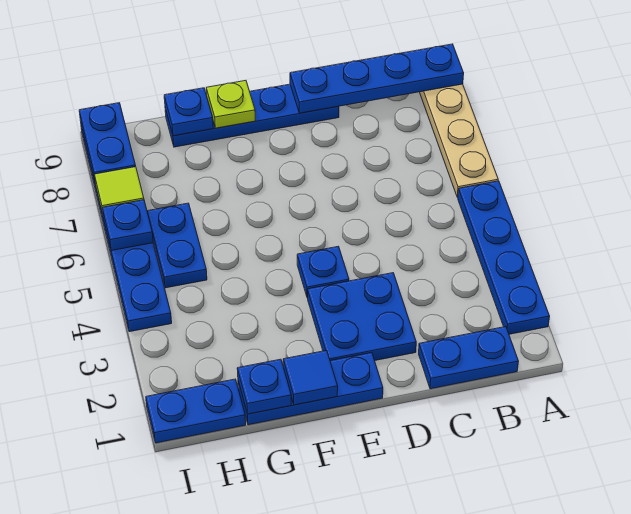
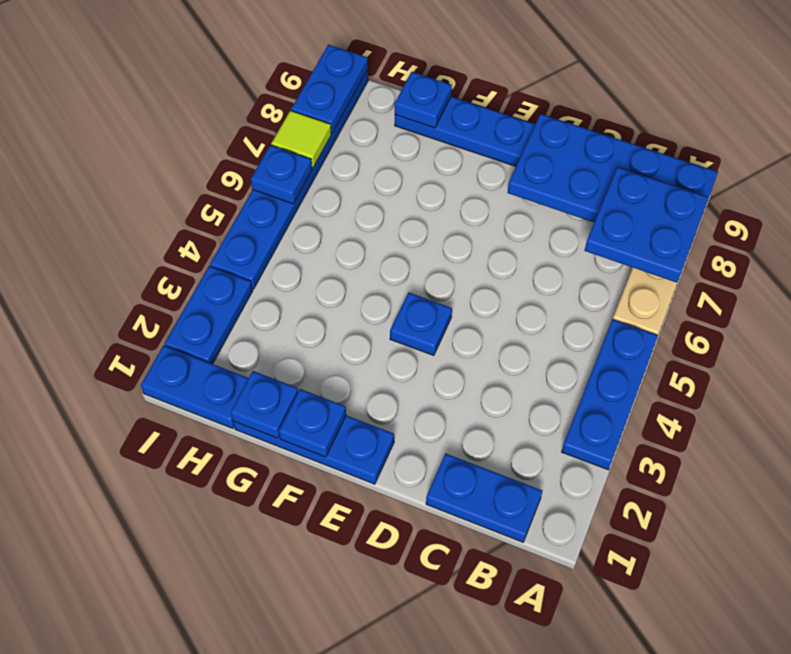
blue 1x4 plate [458,181,550,334] -> blue 1x3 plate [562,319,658,470]
blue 1x4 plate [290,44,464,113] -> blue 2x4 plate [507,114,718,222]
blue 2x2 plate [308,273,416,361] -> blue 2x2 plate moved to [584,167,709,283]
blue 1x1 tile [283,350,338,405] -> blue 1x1 plate [279,389,346,457]
lime 1x1 plate [206,81,255,128] -> none
blue 1x2 plate [147,203,207,288] -> blue 1x2 plate moved to [165,266,253,364]

